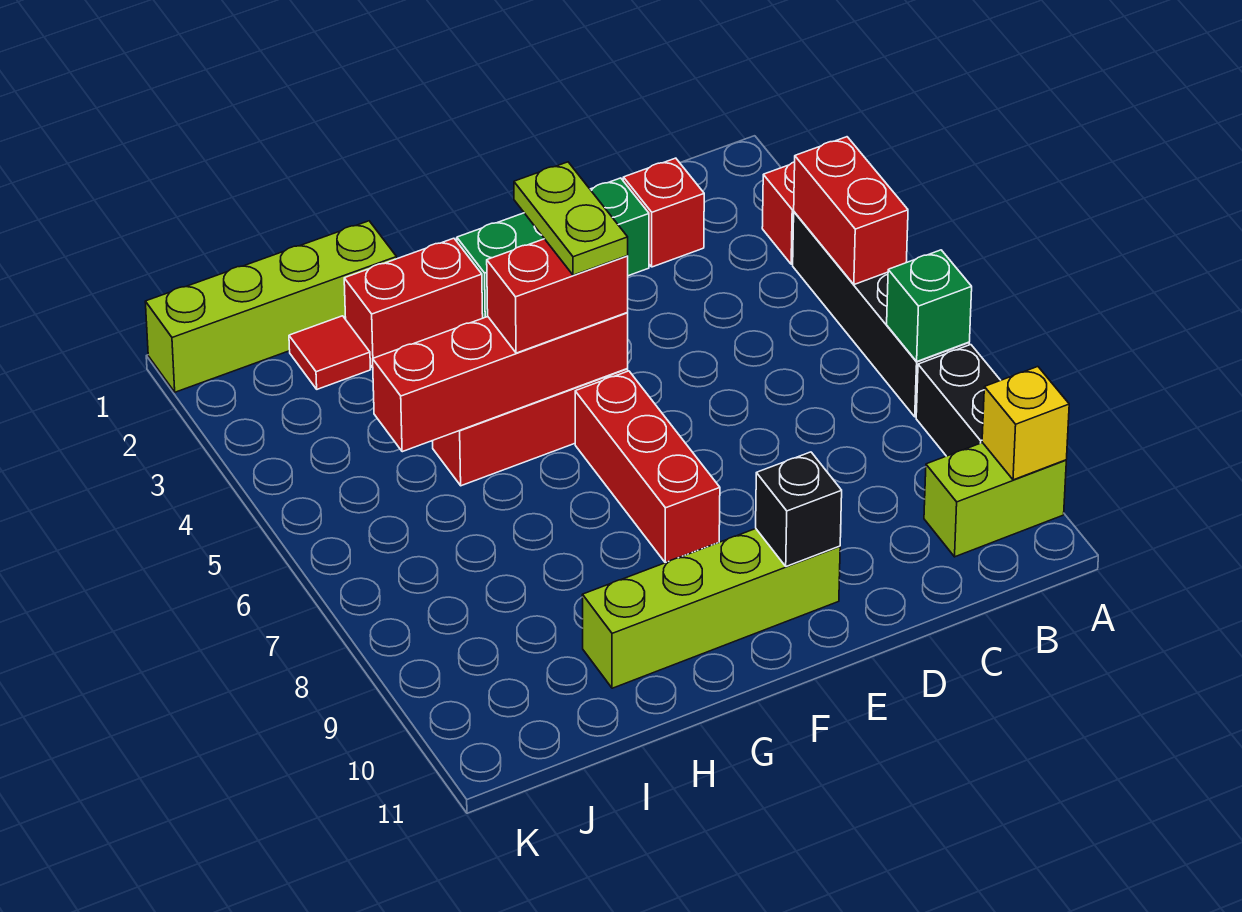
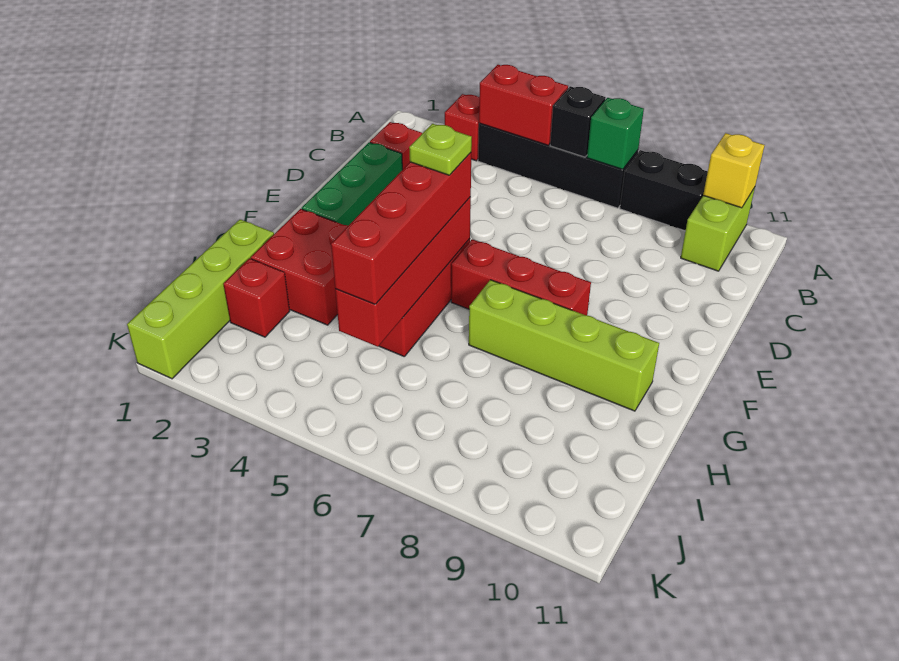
lime 1x4 brick [582,529,840,688] -> lime 1x4 brick turned to [469,280,659,411]
black 1x1 brick [756,452,842,566] -> black 1x1 brick moved to [550,86,606,157]
lime 1x2 plate [514,162,628,275] -> lime 1x1 plate [409,124,472,175]
red 1x2 brick [487,239,628,353] -> red 1x4 brick [331,153,471,304]
red 1x2 brick [344,238,483,368] -> red 2x2 brick [251,209,348,325]
red 1x1 tile [289,316,370,389] -> red 1x1 brick [223,259,290,337]

